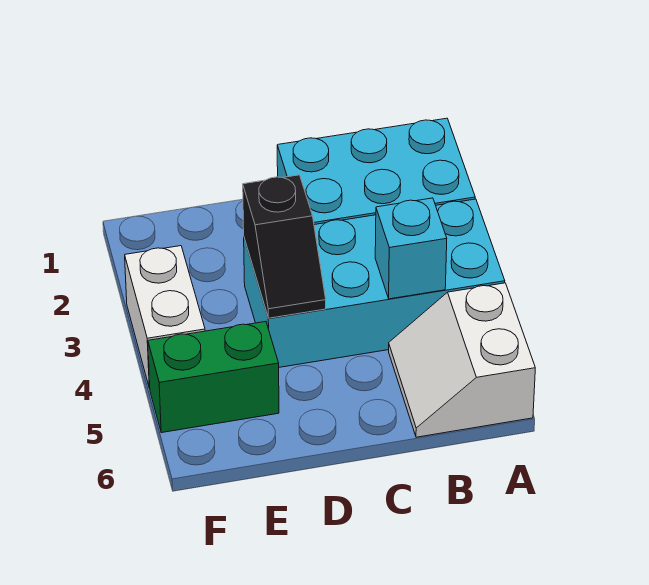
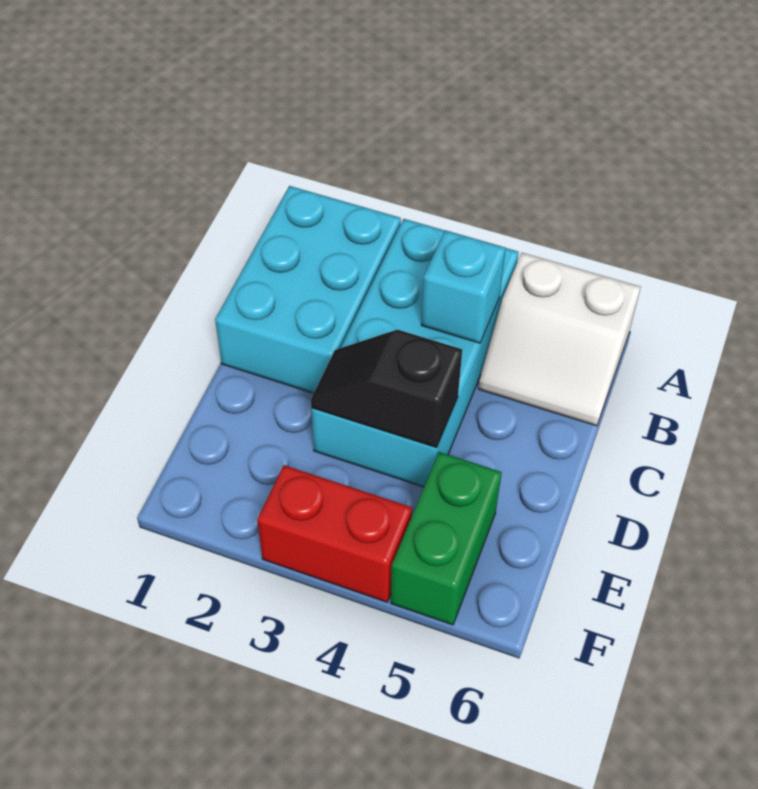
black 1x2 slope [243,175,326,318] -> black 1x2 slope turned to [311,330,462,448]
white 1x2 brick [125,246,205,388] -> red 1x2 brick [257,465,412,602]

